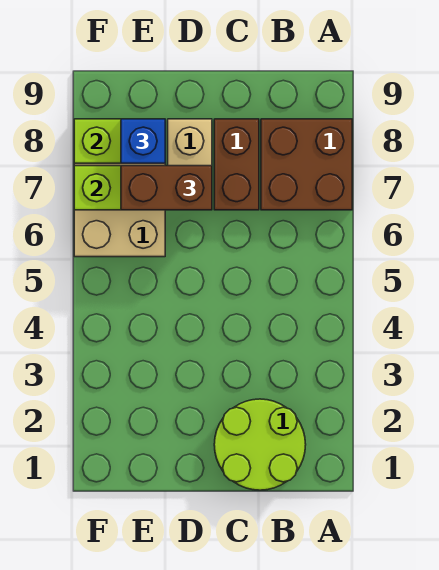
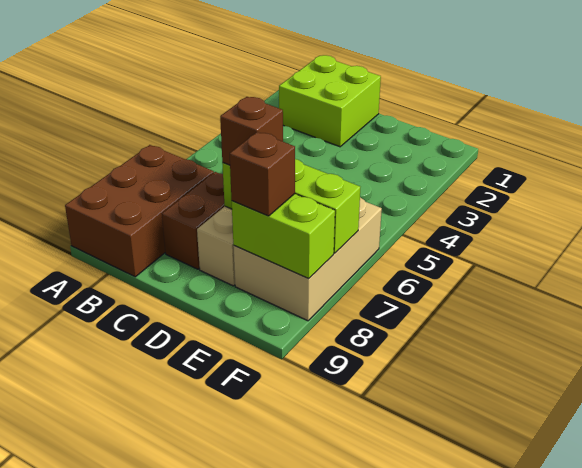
brown 2x2 brick [261,119,352,210] -> brown 2x3 brick [65,145,214,277]
lime 2x2 round brick [214,399,306,490] -> lime 2x2 brick [279,55,381,147]
brown 1x2 brick [121,166,212,210] -> brown 1x1 brick [220,97,283,165]
blue 1x1 brick [121,119,165,163] -> brown 1x1 brick [230,132,295,216]

